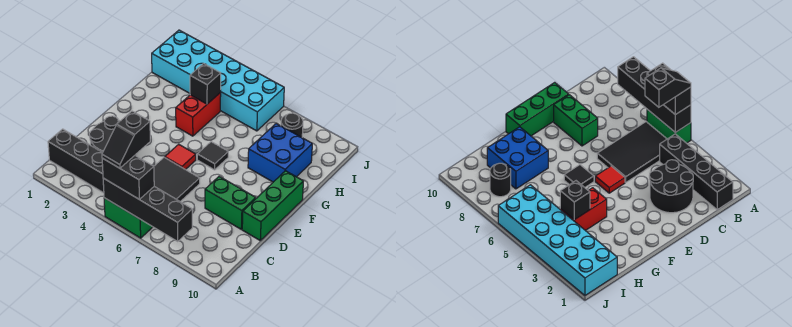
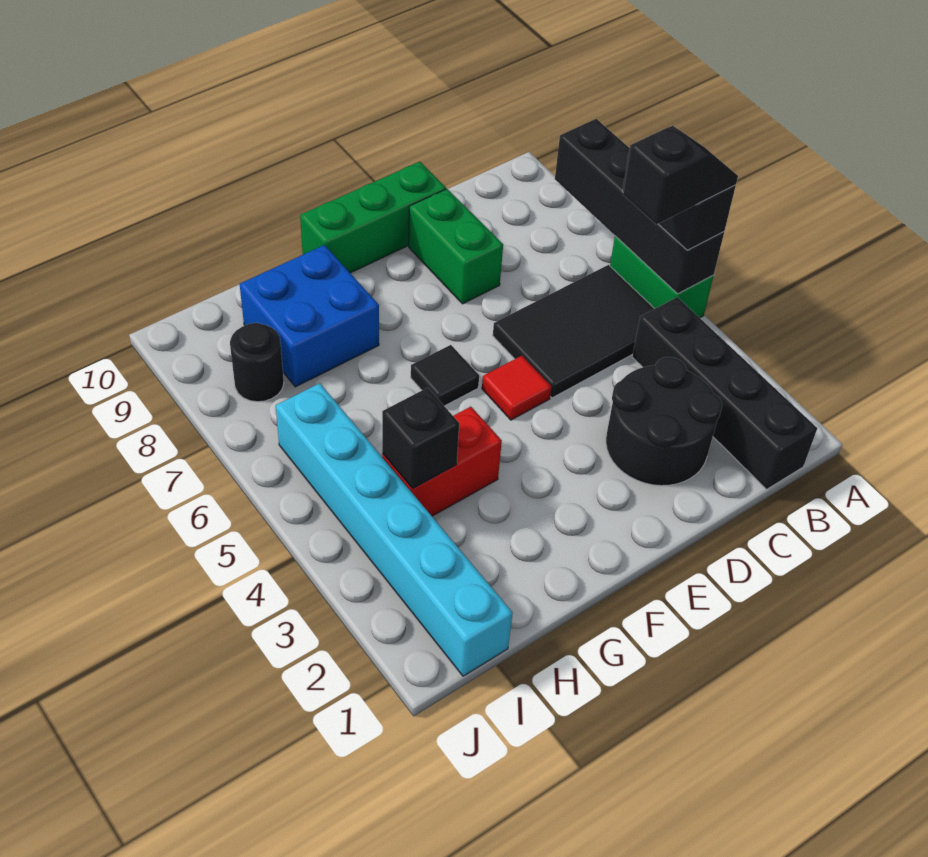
cyan 2x6 brick [152,30,284,131] -> cyan 1x6 brick [276,383,513,676]

